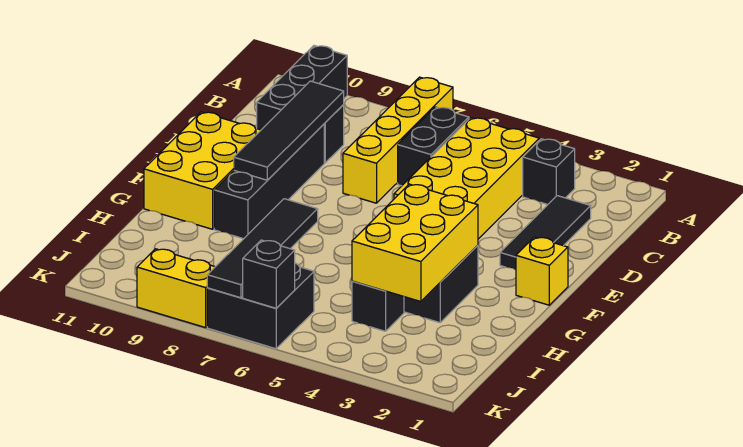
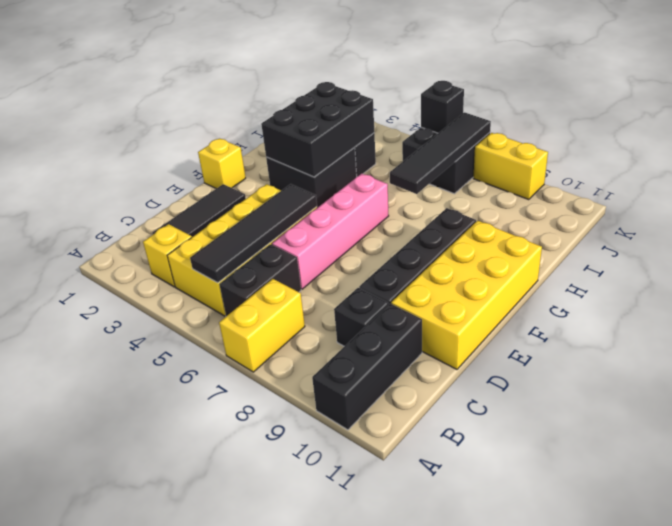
yellow 1x4 brick [343,77,453,203] -> yellow 1x2 brick [219,279,305,372]
black 1x1 brick [523,139,575,204] -> yellow 1x1 brick [143,224,192,287]
black 1x4 tile [234,81,344,180] -> black 1x4 tile moved to [190,184,317,283]
none -> pink 1x4 brick [272,174,389,289]
yellow 2x3 brick [144,112,261,229] -> yellow 2x4 brick [391,221,542,369]
yellow 2x3 brick [352,184,478,302] -> black 2x3 brick [261,82,374,177]

